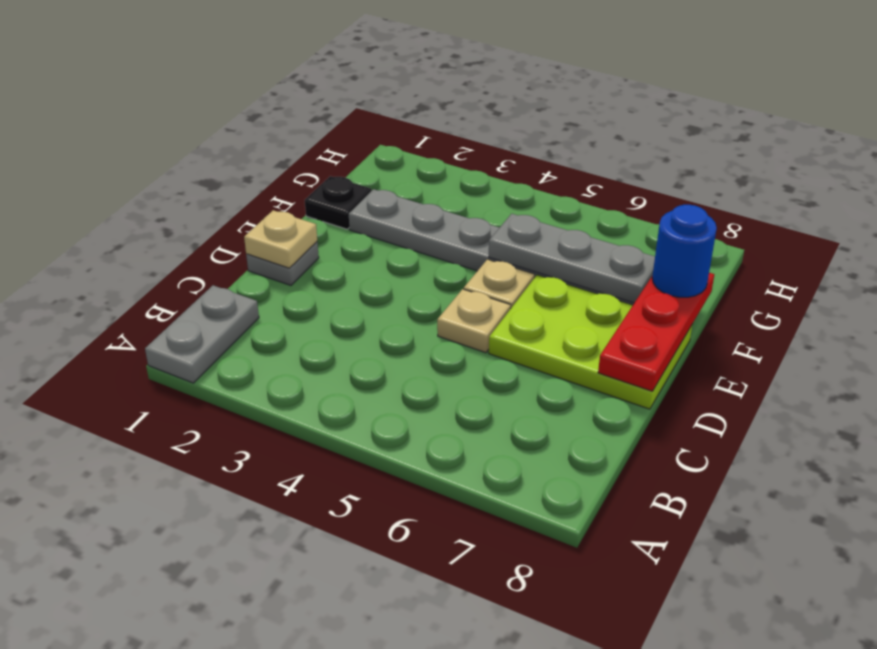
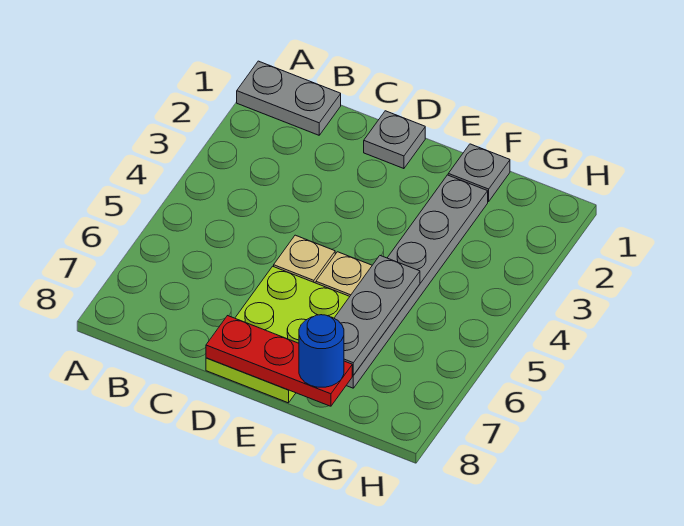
tan 1x1 plate [244,210,317,268] -> none
black 1x1 plate [305,176,371,229] -> grey 1x1 plate [448,144,510,202]

